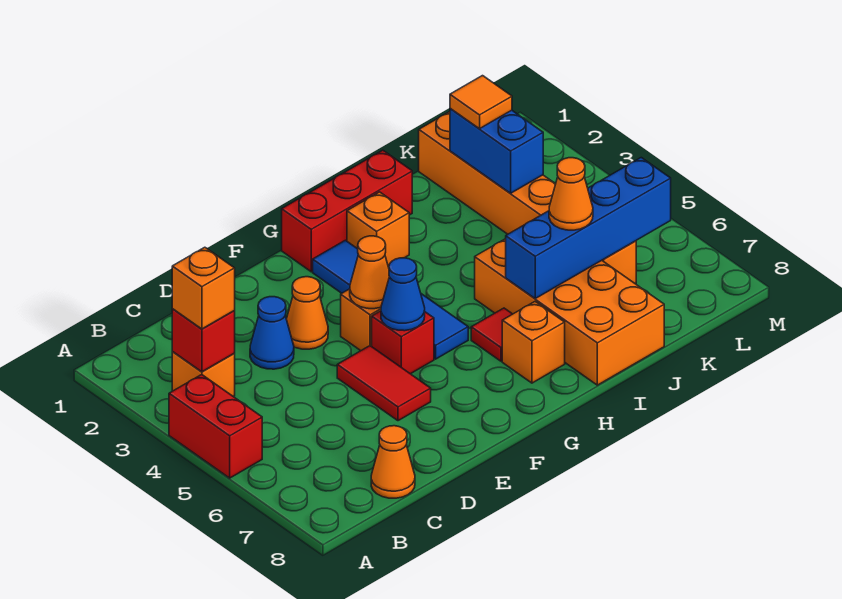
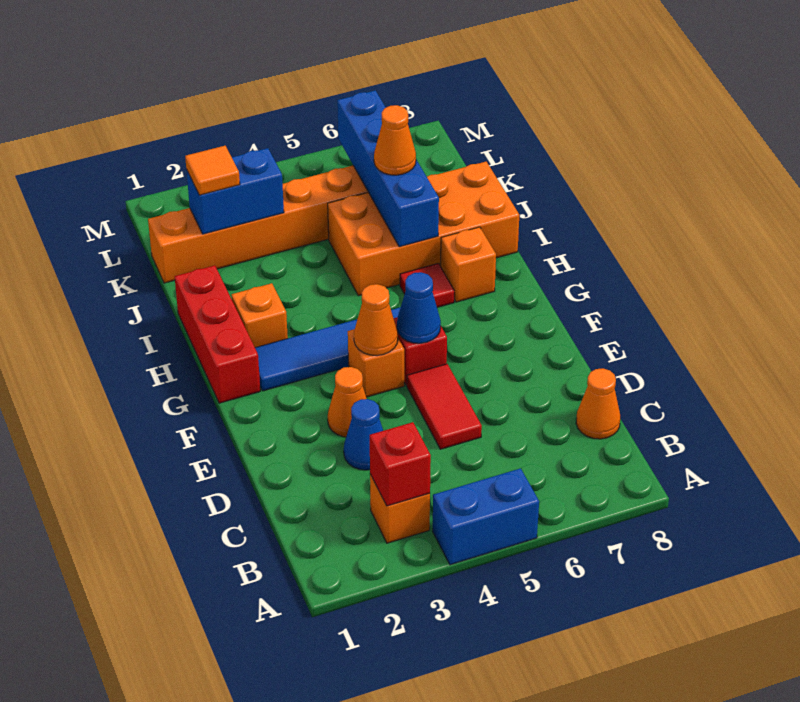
red 1x2 brick [169,375,262,478] -> blue 1x2 brick [433,468,539,565]
orange 1x1 brick [172,247,235,329] -> none
red 1x2 tile [337,346,431,421] -> red 1x2 tile turned to [407,364,482,449]

